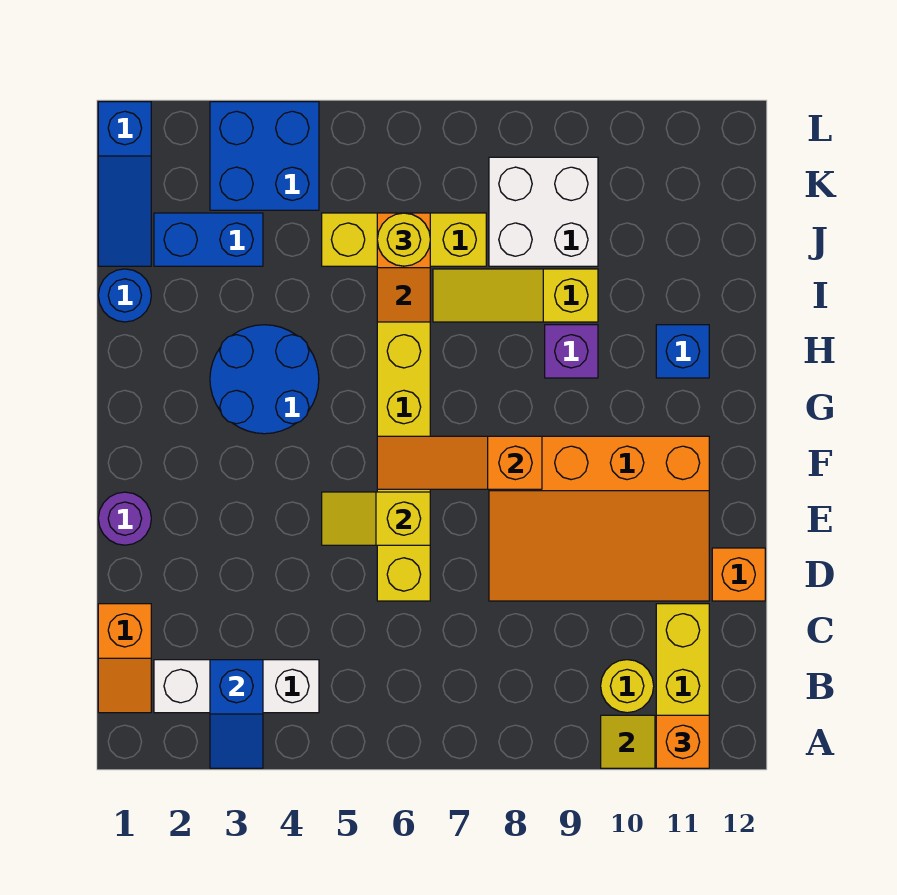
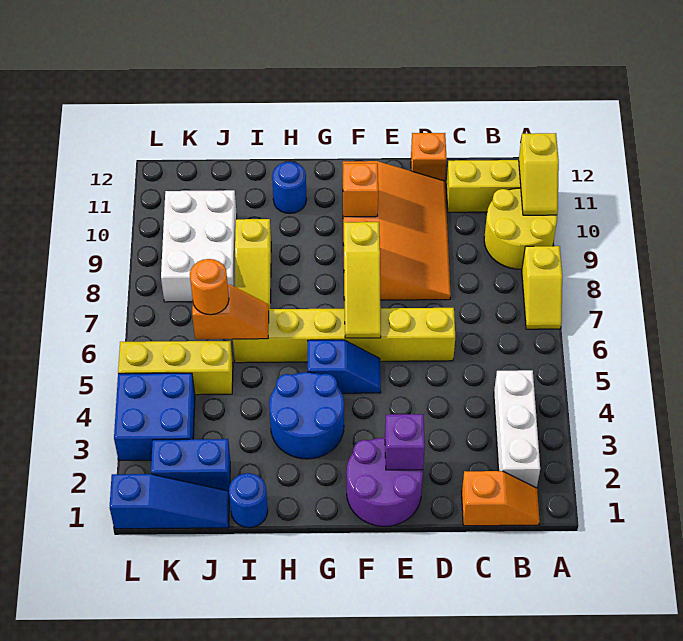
blue 1x2 slope [210,660,263,768] -> blue 1x2 slope moved to [308,340,381,393]
orange 1x1 brick [656,715,709,768] -> orange 1x1 brick moved to [343,163,378,217]
yellow 1x1 round brick [601,660,654,713] -> yellow 2x2 round brick [484,188,557,269]
purple 1x1 round brick [98,492,151,545] -> purple 2x2 round brick [347,438,423,526]
yellow 1x2 slope [322,492,430,545] -> yellow 1x2 slope moved to [522,246,562,329]
orange 1x3 slope [377,436,542,489] -> yellow 1x3 slope [344,222,381,338]
purple 1x1 brick [545,325,598,378] -> purple 1x1 brick moved to [385,414,425,470]
blue 1x1 brick [656,325,709,378] -> blue 1x1 round brick [272,162,307,213]
blue 1x2 brick [154,213,263,266] -> blue 1x2 brick turned to [151,439,230,491]
yellow 1x3 brick [322,213,486,266] -> yellow 1x3 brick turned to [118,341,233,395]
yellow 1x1 round brick [377,213,430,266] -> orange 1x1 round brick [190,259,229,315]
white 2x2 brick [489,157,598,266] -> white 2x3 brick [161,190,237,302]

